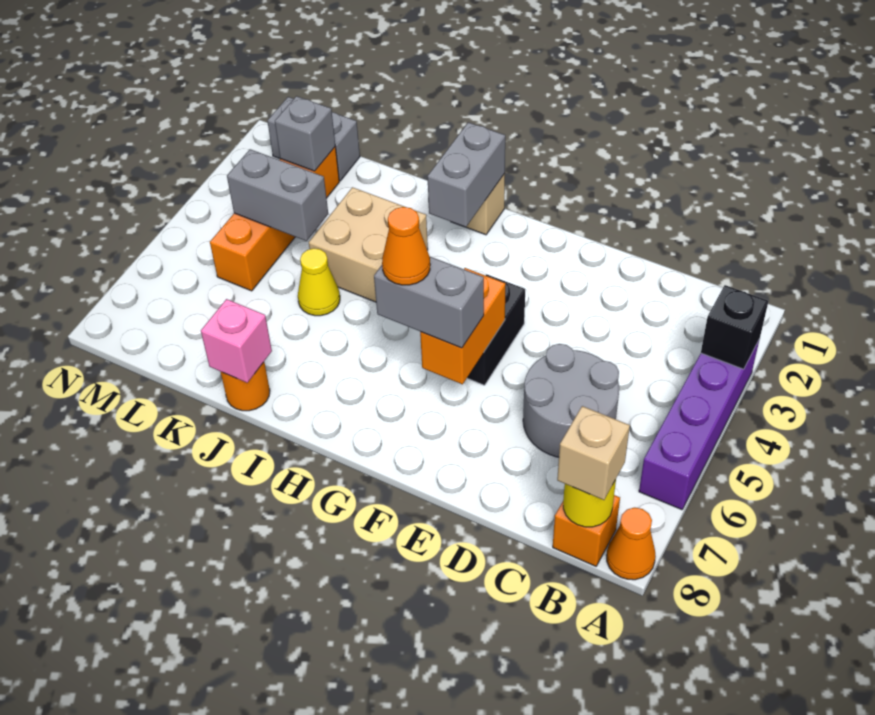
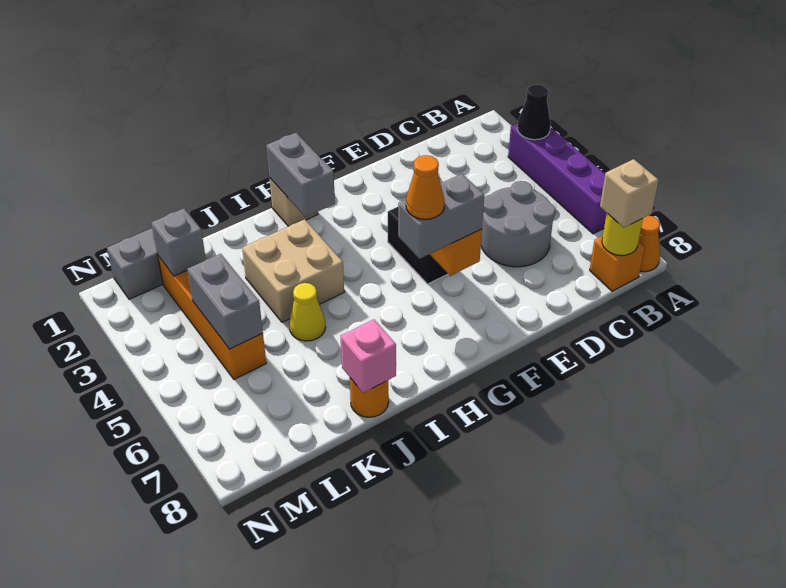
black 1x1 brick [701,285,768,369] -> black 1x1 cone [517,84,551,140]
grey 1x2 brick [227,149,328,241] -> grey 1x2 brick turned to [187,254,263,349]

